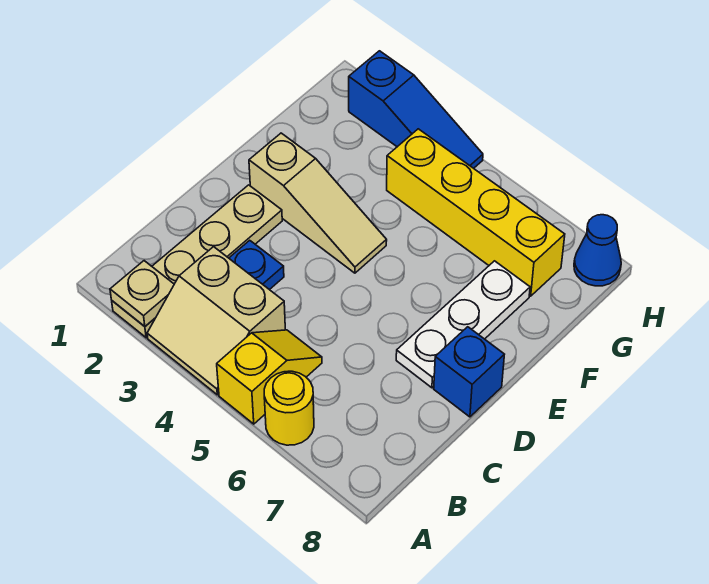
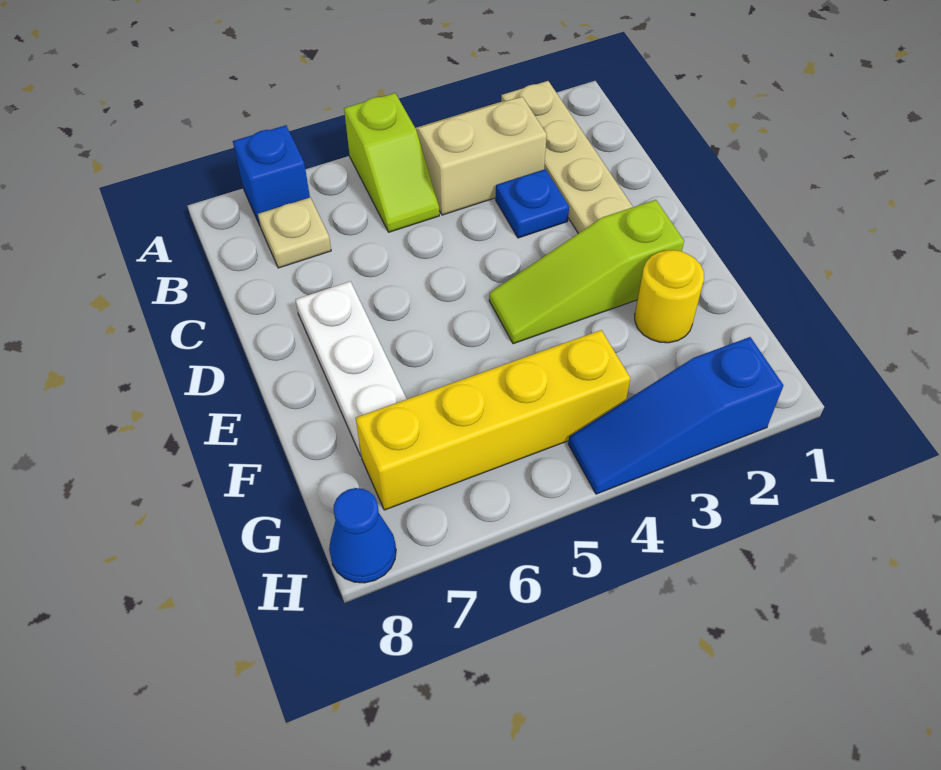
tan 1x1 plate [110,261,174,326] -> tan 1x1 plate moved to [258,197,331,268]
yellow 1x2 slope [217,330,322,424] -> lime 1x2 slope [344,93,439,232]
yellow 1x1 round brick [264,371,314,445] -> yellow 1x1 round brick moved to [635,250,704,343]
blue 1x1 brick [434,327,504,417] -> blue 1x1 brick moved to [233,125,310,225]
tan 1x3 slope [249,133,387,273] -> lime 1x3 slope [489,200,684,344]

